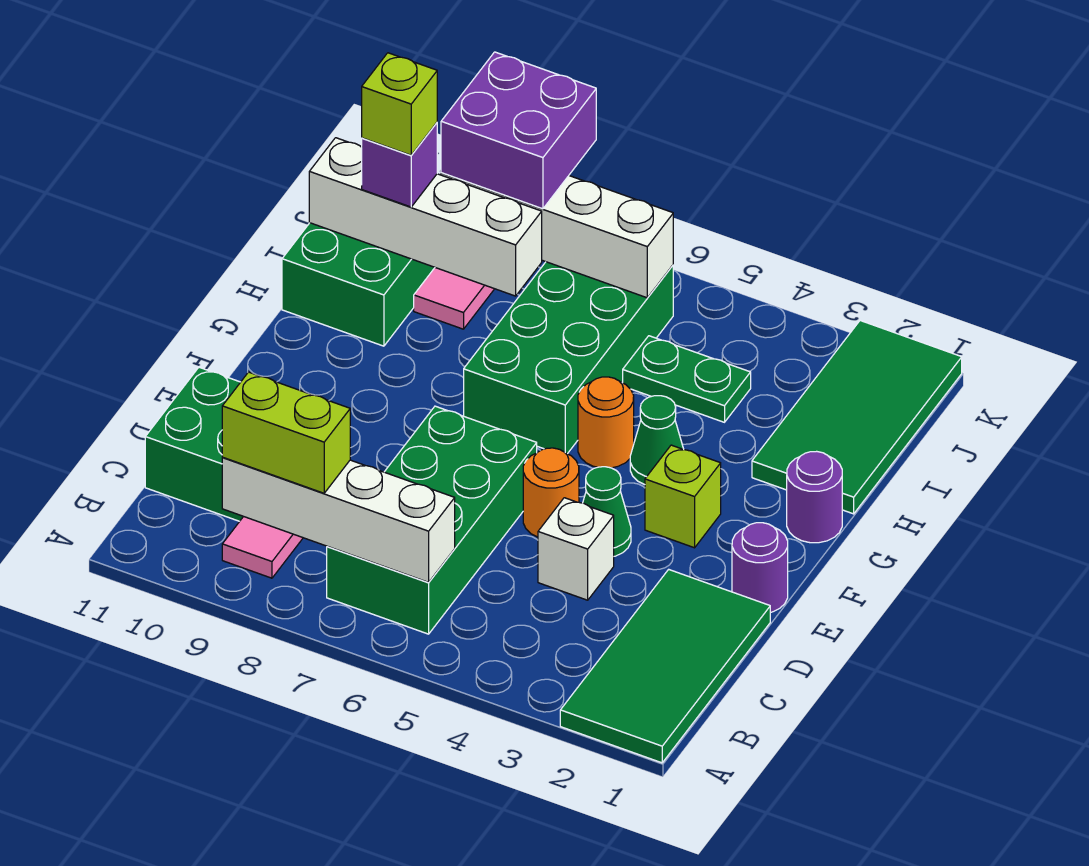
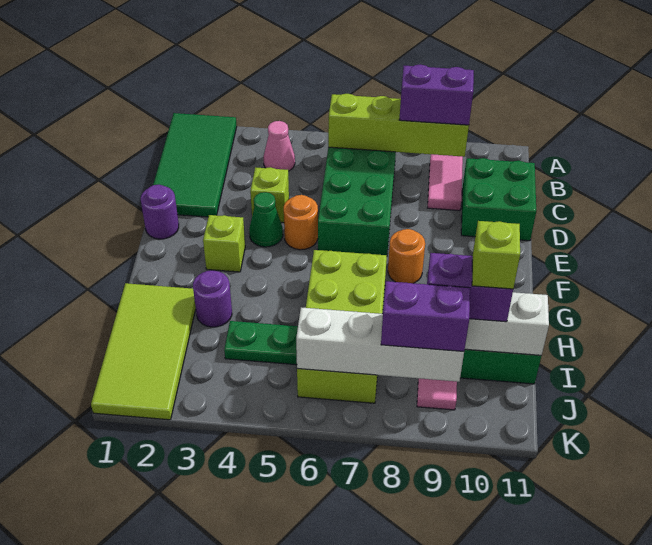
none -> pink 1x1 cone [264,121,295,171]
white 1x4 brick [222,458,455,582] -> lime 1x4 brick [328,94,469,157]
lime 1x2 brick [222,372,350,493] -> purple 1x2 brick [399,64,474,125]
white 1x1 brick [538,498,614,600] -> lime 1x1 brick [250,167,289,223]
purple 1x1 round brick [787,451,842,543] -> purple 1x1 round brick moved to [193,270,232,327]
green 1x1 cone [630,396,684,485] -> none
orange 1x1 round brick [578,377,634,468] -> orange 1x1 round brick moved to [388,229,425,283]
green 2x4 brick [464,262,673,454] -> lime 2x4 brick [297,250,387,403]
green 2x4 tile [752,321,962,514] -> lime 2x4 tile [91,283,196,420]
purple 1x1 brick [362,123,437,207] -> purple 1x2 brick [427,253,513,322]
purple 2x2 brick [441,52,596,209] -> purple 1x2 brick [381,281,470,351]

